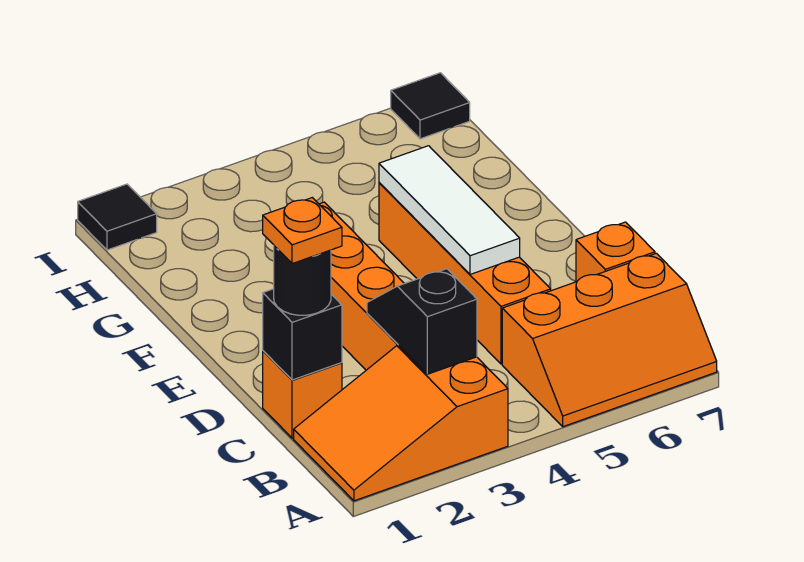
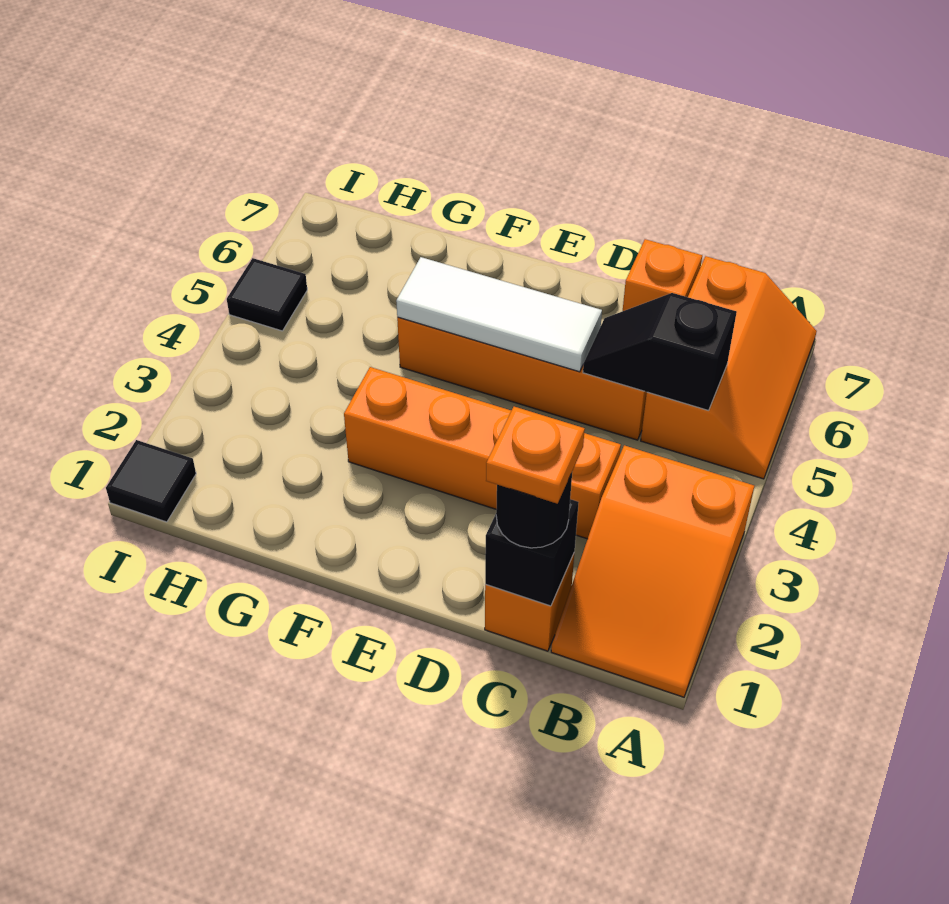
black 1x2 slope [367,269,477,374] -> black 1x2 slope moved to [583,293,737,411]
black 1x1 tile [391,73,470,139] -> black 1x1 tile moved to [227,258,307,331]

